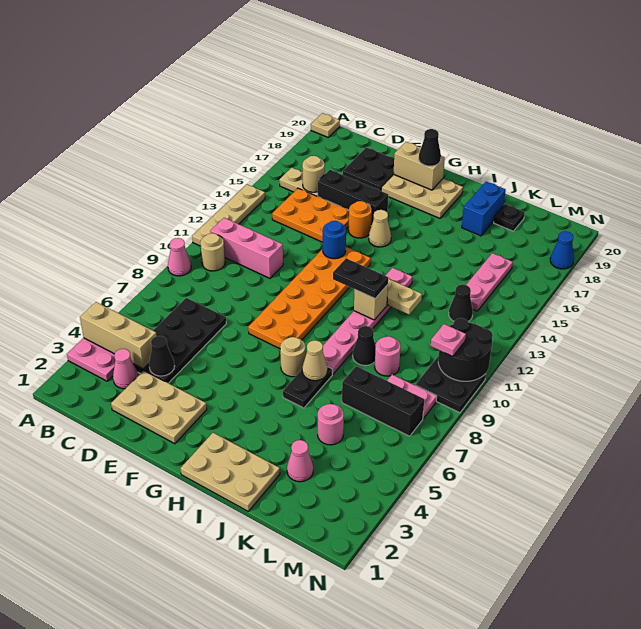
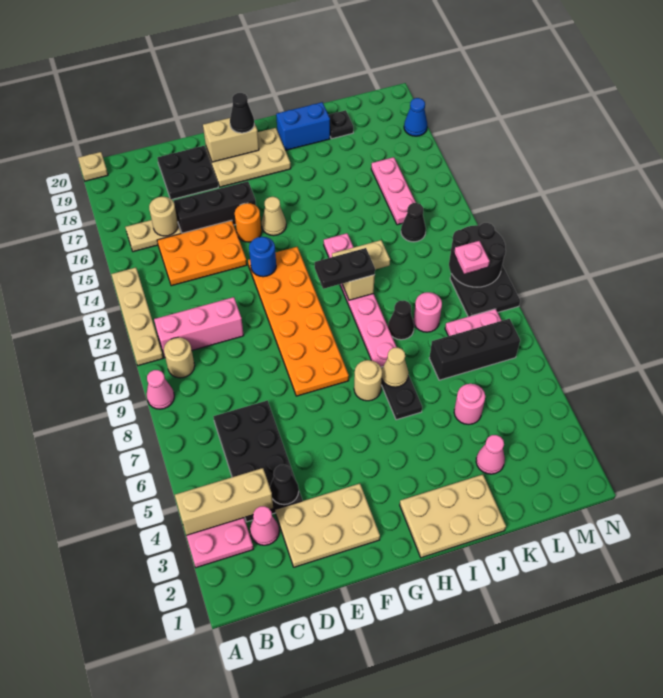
blue 1x2 brick [462,182,506,236] -> blue 1x2 brick turned to [276,102,330,150]

